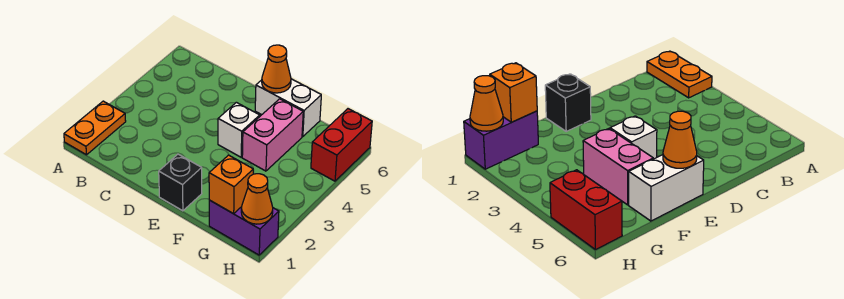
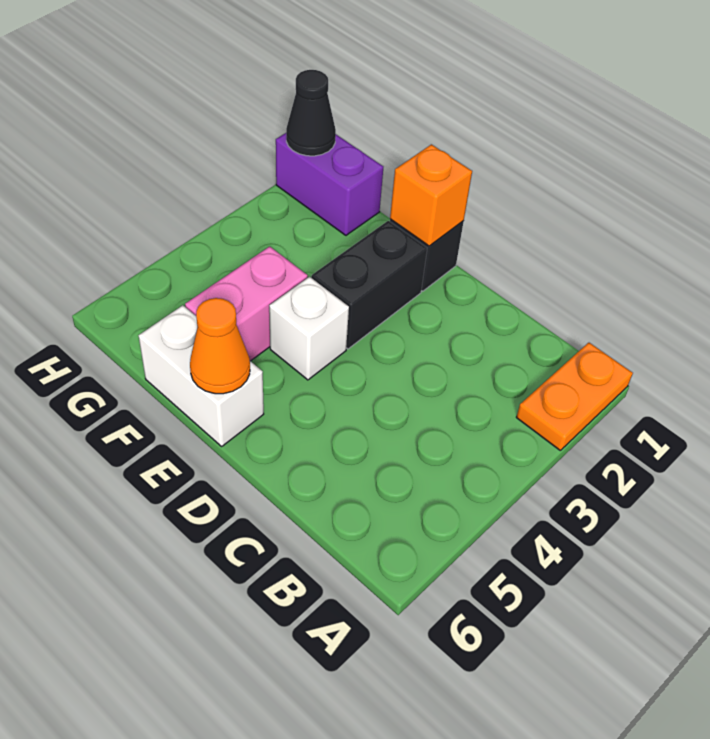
none -> black 1x2 brick [311,221,427,349]
orange 1x1 brick [209,155,253,214] -> orange 1x1 brick moved to [390,144,472,246]
orange 1x1 cone [241,174,273,224] -> black 1x1 cone [286,70,336,156]
red 1x2 brick [311,109,372,181] -> none

